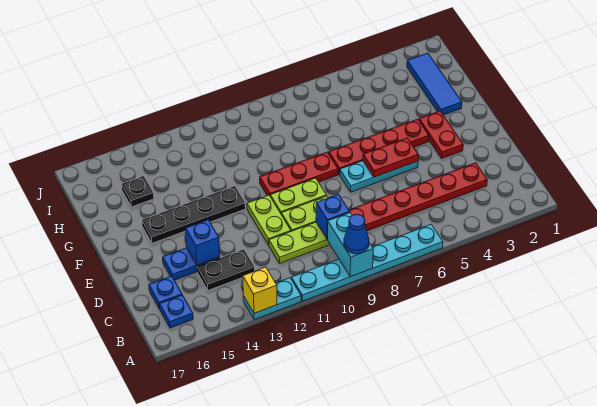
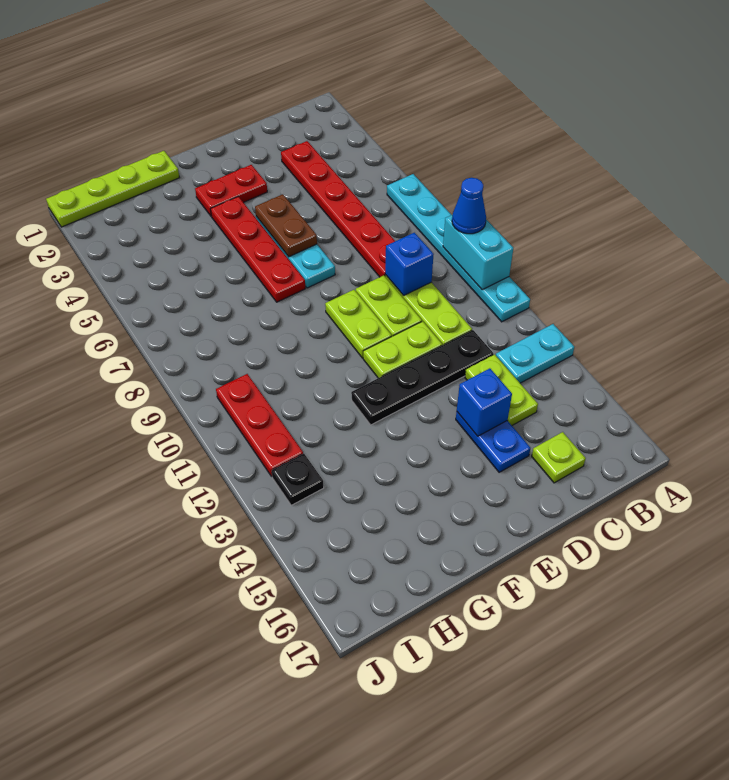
cyan 1x2 brick [328,213,373,277] -> cyan 1x2 brick turned to [443,215,513,290]
cyan 1x2 plate [243,278,301,320] -> cyan 1x2 plate turned to [496,324,574,383]
yellow 1x1 brick [243,267,277,313] -> none
blue 1x1 plate [159,295,193,328] -> none
black 1x2 plate [197,249,255,290] -> lime 1x2 plate [465,354,538,425]
blue 1x1 plate [149,276,182,309] -> lime 1x1 plate [532,432,586,483]
red 1x2 plate [363,138,419,177] -> brown 1x2 plate [255,194,317,257]
red 1x3 plate [260,152,338,196] -> red 1x3 plate moved to [216,374,303,476]
black 1x4 plate [142,186,246,243] -> black 1x4 plate turned to [351,330,493,425]
none -> lime 1x4 plate [46,151,179,227]
blue 1x3 tile [407,53,462,115] -> none
black 1x1 plate [121,176,154,207] -> black 1x1 plate moved to [272,454,324,505]

